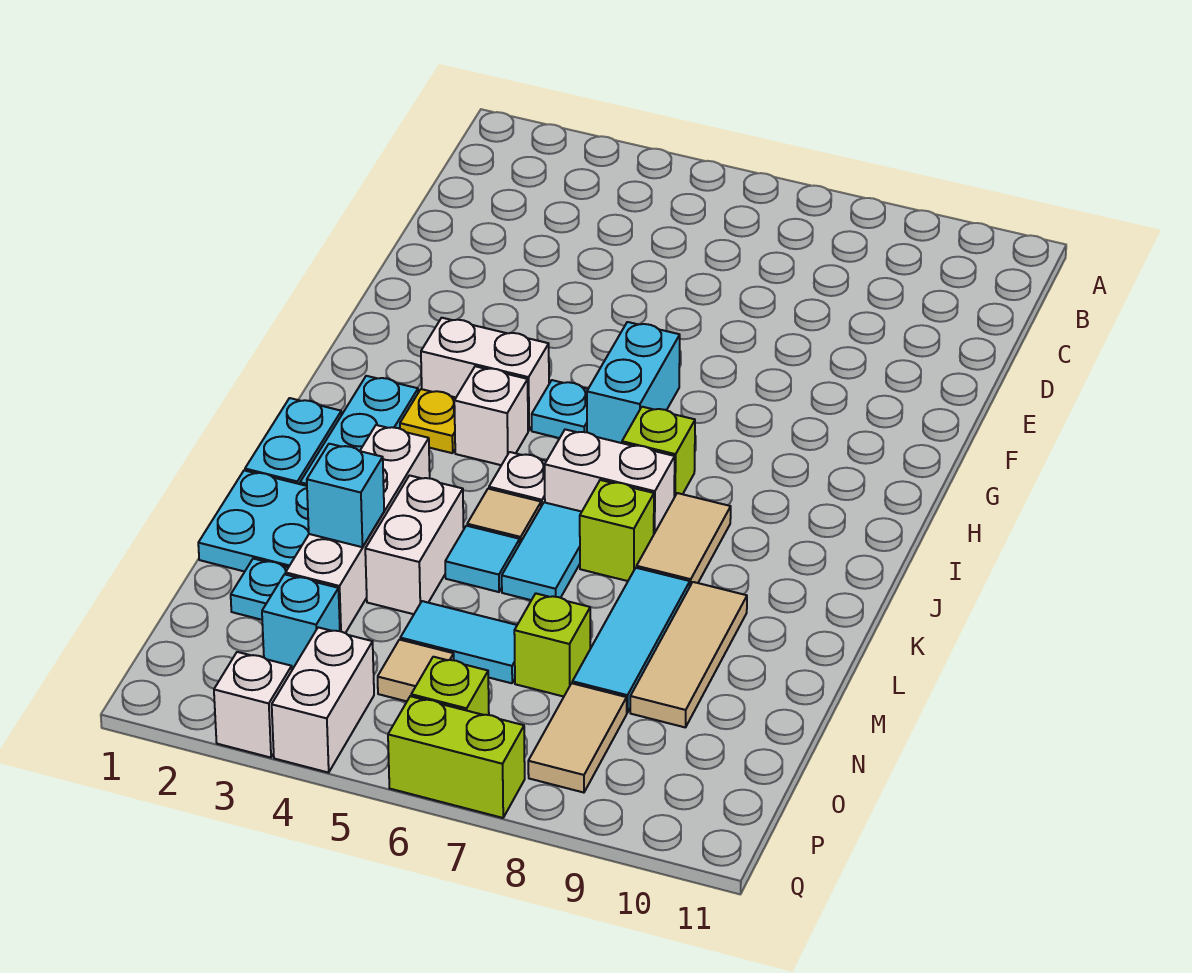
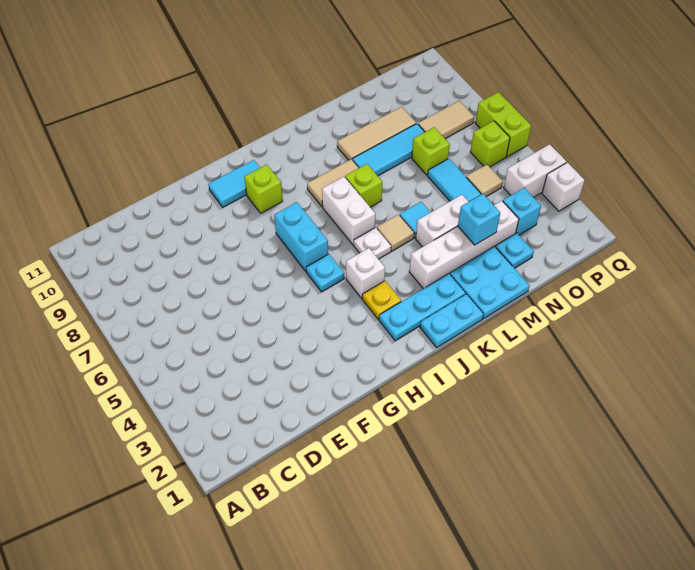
cyan 1x2 brick [587,322,680,443] -> cyan 1x2 brick turned to [274,202,328,271]
white 1x2 brick [421,318,549,431] -> none
lime 1x1 brick [622,407,695,497] -> lime 1x1 brick moved to [244,165,283,213]
cyan 1x2 tile [502,502,581,600] -> cyan 1x2 tile moved to [208,160,260,207]

